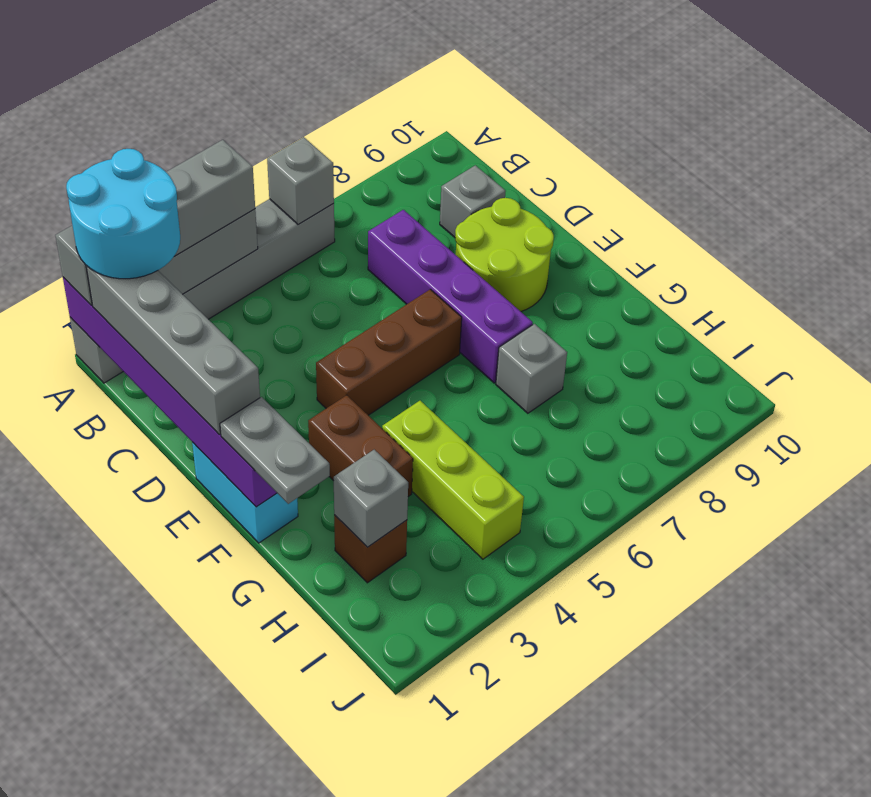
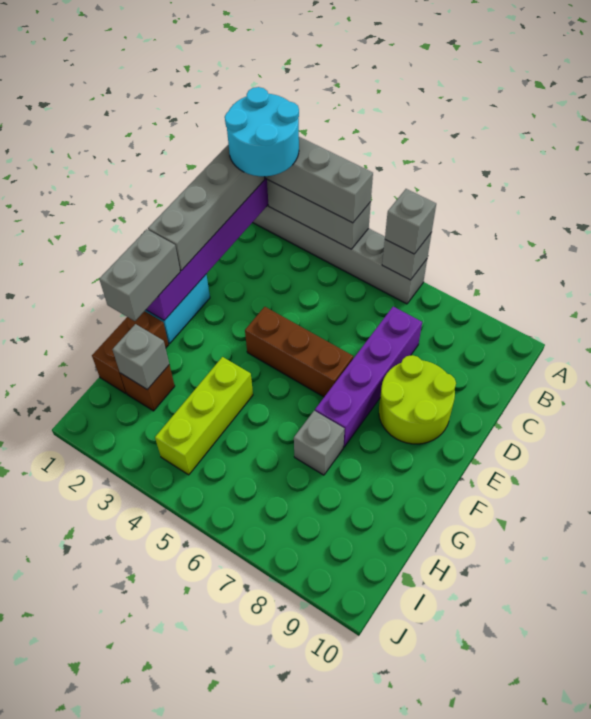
grey 1x1 brick [440,165,506,237] -> grey 1x1 brick moved to [385,189,436,254]
grey 1x2 plate [220,397,330,504] -> grey 1x2 brick [99,229,180,321]
brown 1x2 brick [308,395,413,497] -> brown 1x2 brick moved to [92,311,169,393]

